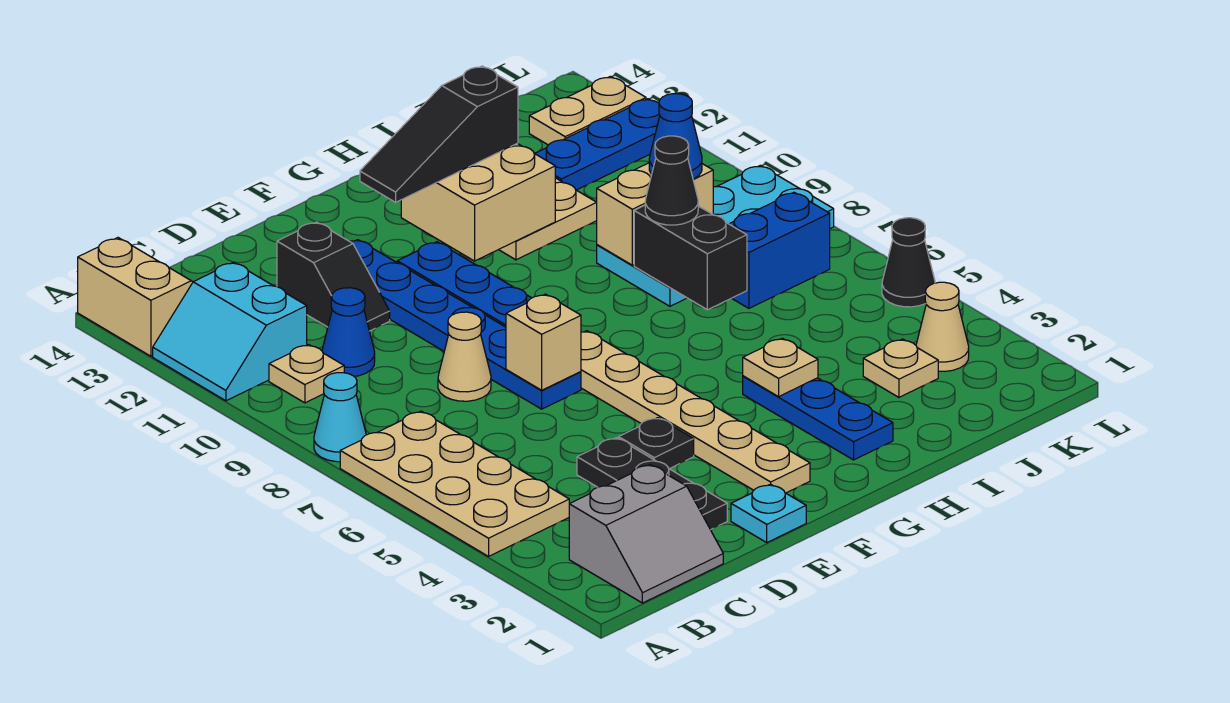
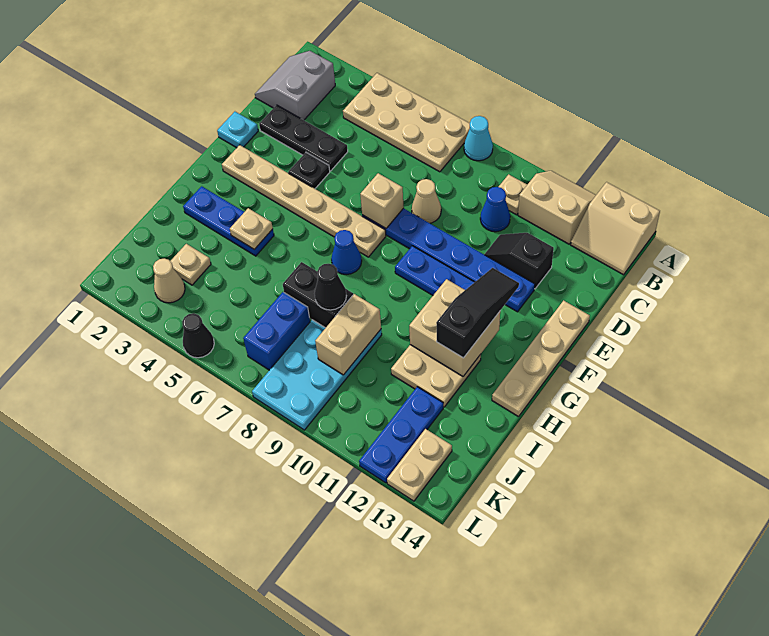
cyan 2x2 slope [153,262,307,401] -> tan 2x2 slope [518,171,596,244]
none -> tan 1x4 plate [492,300,590,417]
blue 1x1 cone [649,94,702,179] -> blue 1x1 cone moved to [331,230,362,274]

